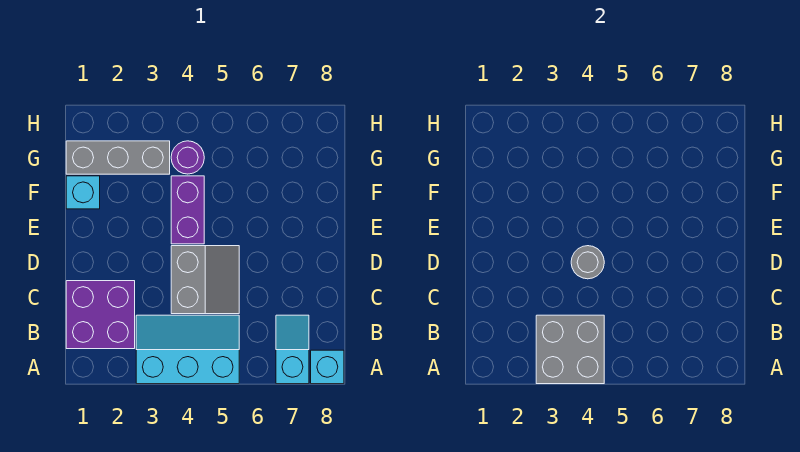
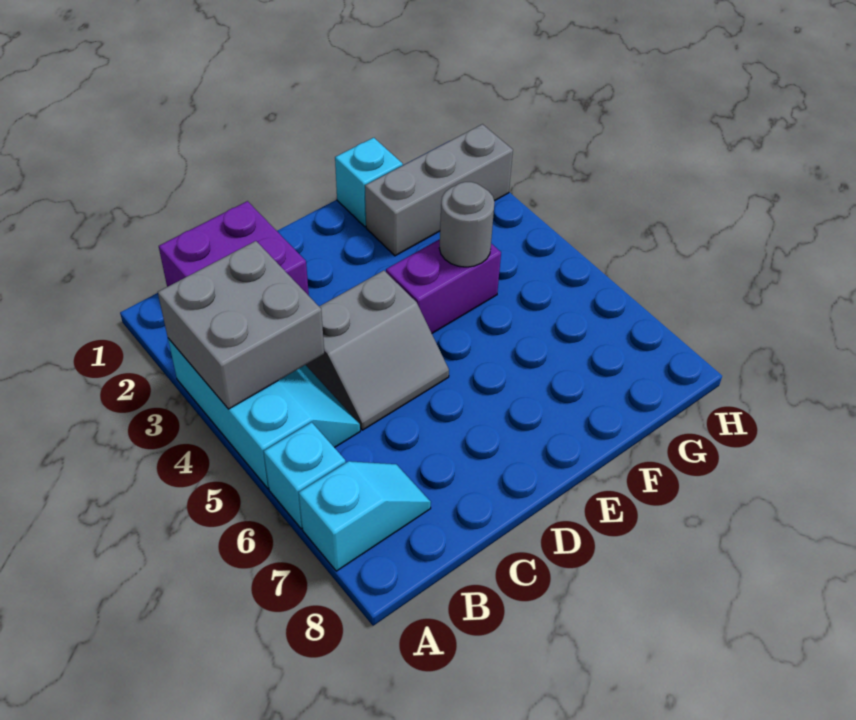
cyan 1x1 brick [311,350,344,384] -> cyan 1x1 brick moved to [264,422,346,529]
grey 1x1 round brick [571,246,604,279] -> grey 1x1 round brick moved to [439,182,494,267]
grey 1x3 brick [66,141,170,174] -> grey 1x3 brick turned to [365,124,513,256]
purple 1x1 round brick [171,141,204,174] -> none

